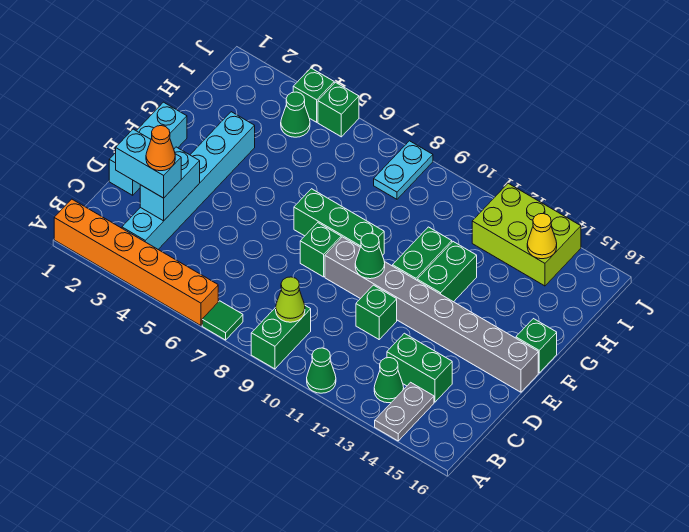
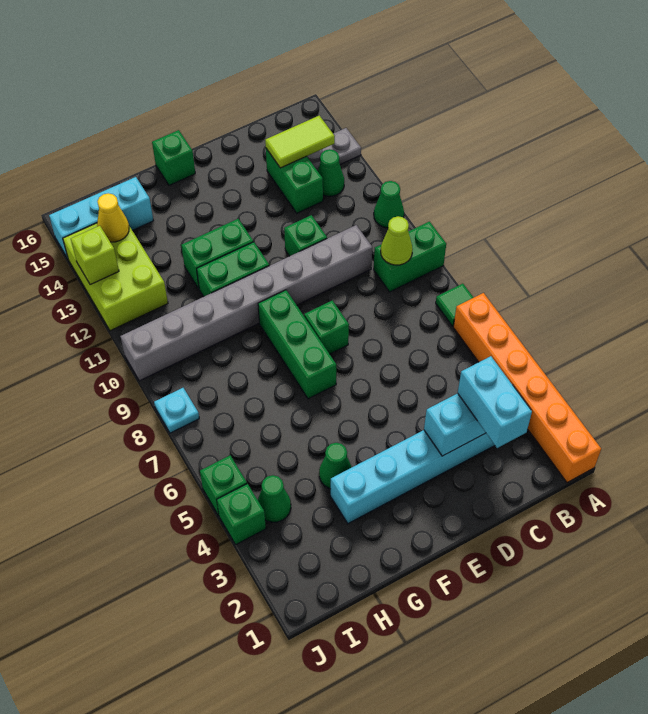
none -> lime 1x2 tile [265,116,335,168]
orange 1x1 cone [146,126,175,171] -> none
cyan 1x3 brick [109,102,187,195] -> cyan 1x3 brick moved to [49,177,154,258]
grey 1x8 brick [325,237,538,392] -> grey 1x8 brick turned to [120,225,372,381]
green 1x1 cone [355,233,385,279] -> green 1x1 cone moved to [319,443,352,489]
cyan 1x2 plate [374,141,433,199] -> cyan 1x1 plate [154,388,199,433]
none -> lime 1x1 brick [71,226,119,285]

